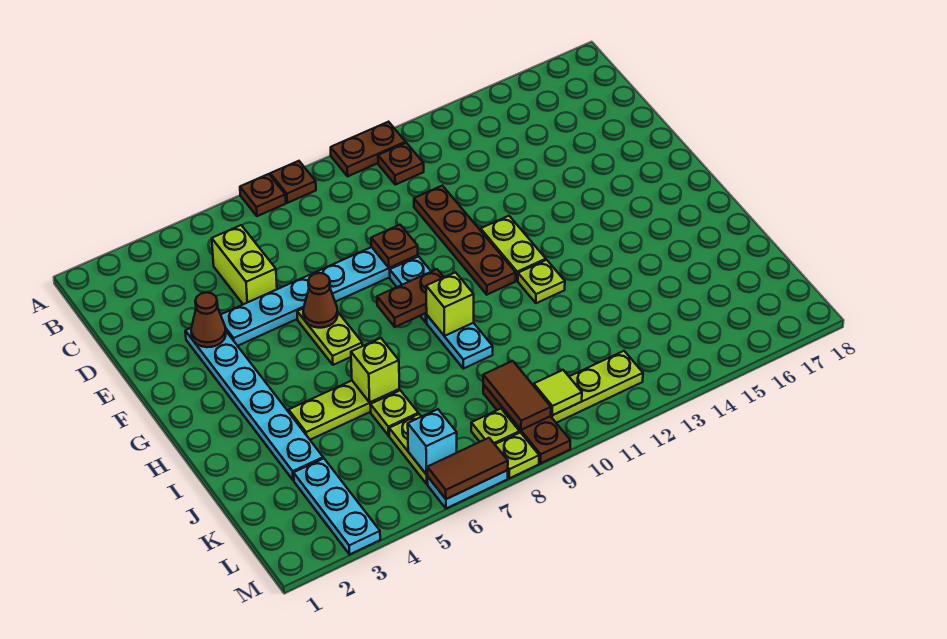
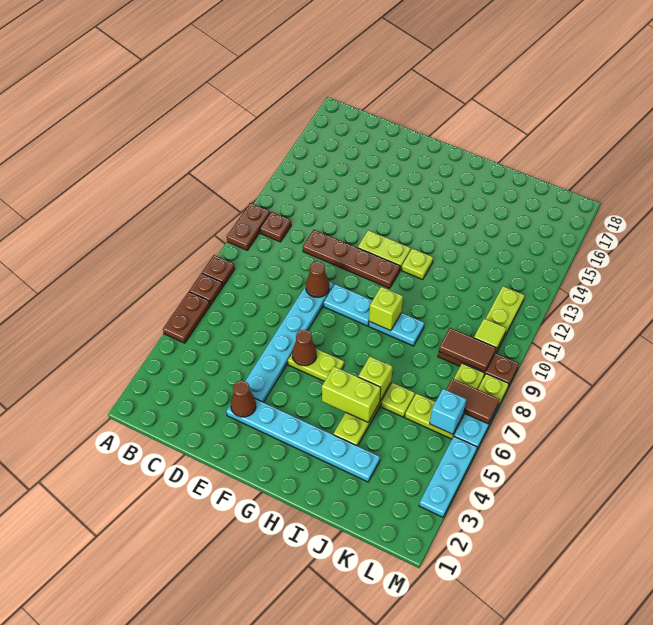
lime 1x2 brick [212,225,277,304] -> lime 1x2 brick moved to [322,367,381,422]
brown 1x1 plate [371,225,418,268] -> brown 1x1 cone [306,261,329,297]
brown 1x2 plate [377,269,444,327] -> brown 1x2 plate moved to [163,292,210,343]
cyan 1x3 plate [294,458,380,554] -> cyan 1x3 plate turned to [419,436,477,517]
brown 1x2 tile [427,438,508,499] -> brown 1x2 tile turned to [446,378,500,424]

